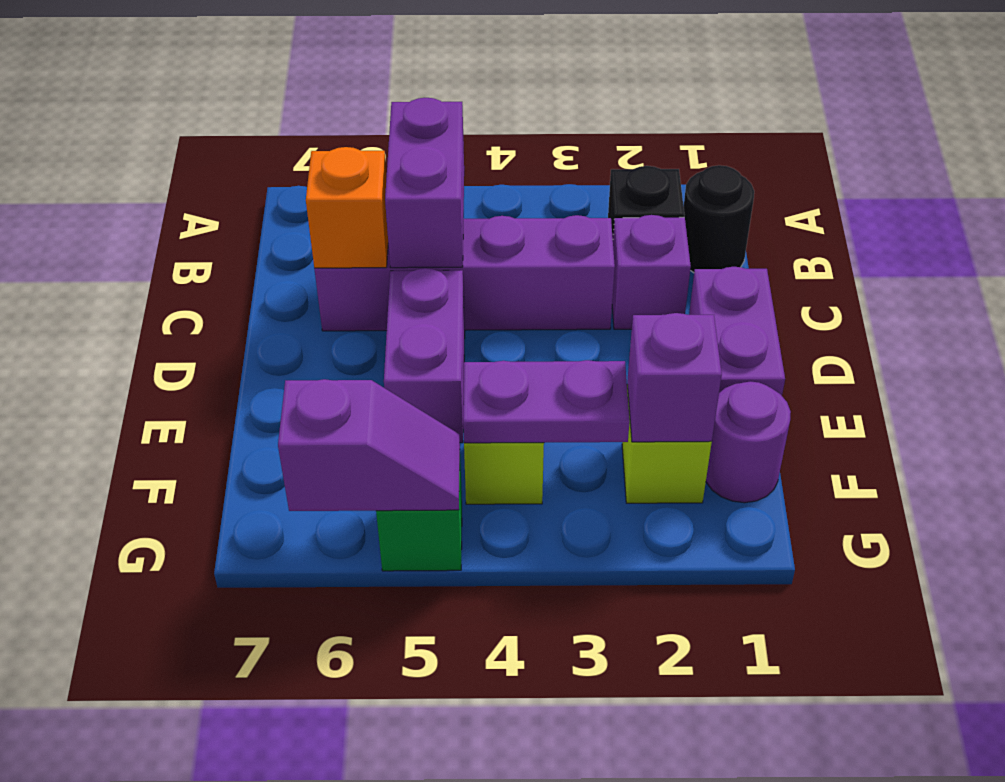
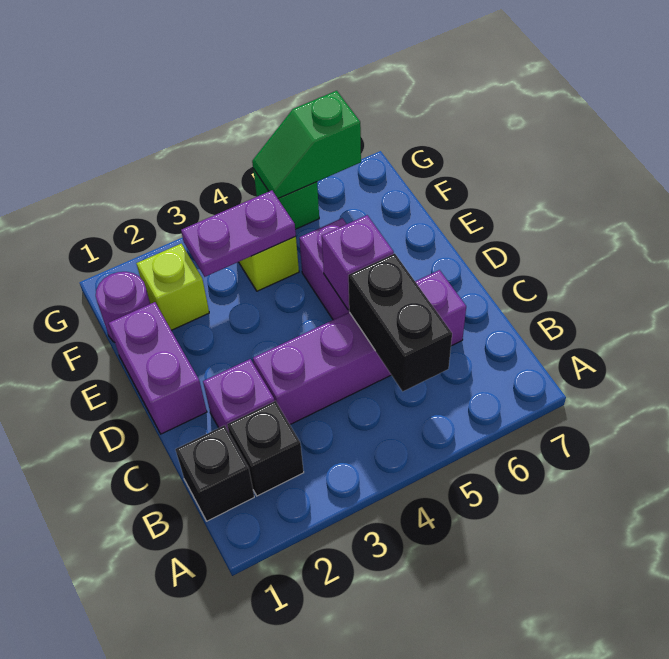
black 1x1 round brick [684,165,754,273] -> black 1x1 brick [175,425,254,521]
purple 1x2 brick [385,98,464,268] -> black 1x2 brick [348,253,452,391]
orange 1x1 brick [306,147,388,268] -> none
purple 1x1 brick [627,313,722,442] -> purple 1x1 brick moved to [322,215,394,310]
purple 1x2 slope [278,379,460,511] -> green 1x2 slope [252,91,361,199]

